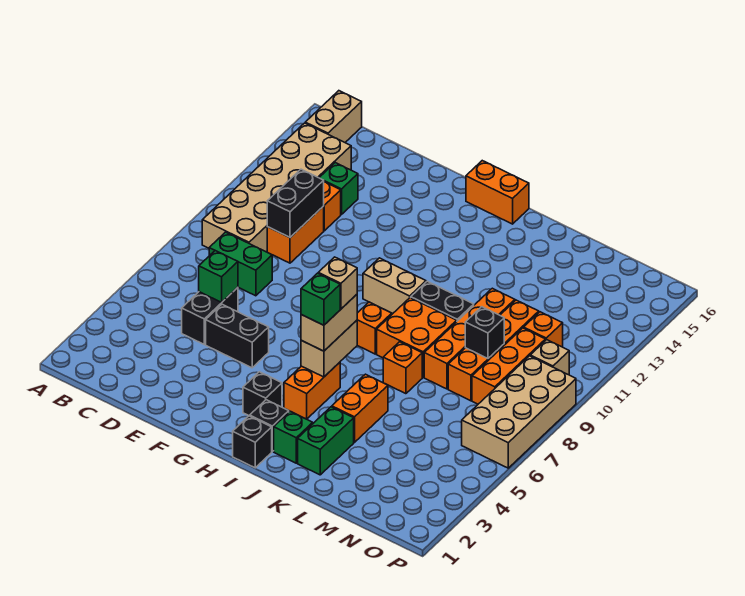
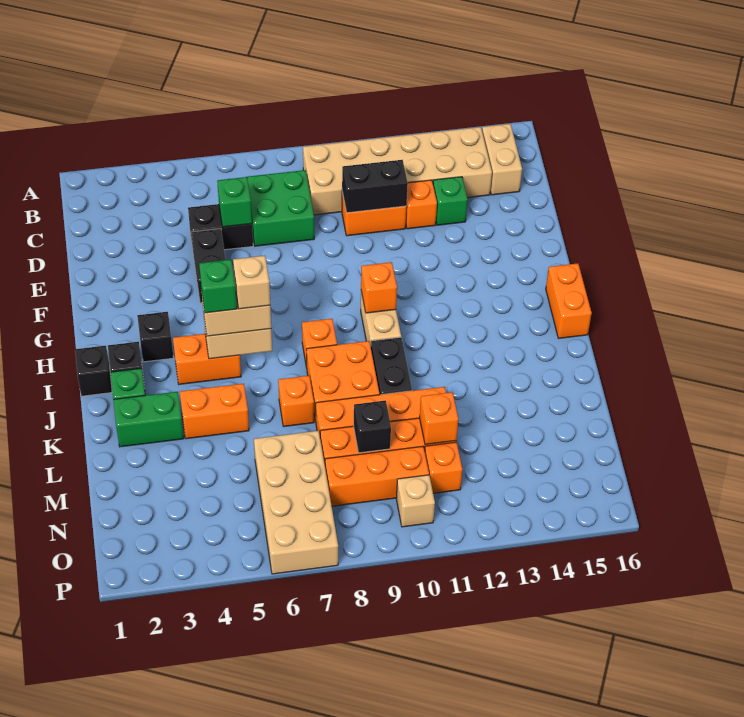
tan 1x2 brick [305,91,362,142] -> tan 1x2 brick turned to [482,124,522,195]
green 1x2 brick [209,232,272,296] -> green 2x2 brick [247,170,314,246]
none -> orange 1x1 brick [361,262,397,313]
none -> orange 1x1 brick [420,392,458,445]
tan 2x4 brick [462,356,576,468] -> tan 2x4 brick turned to [254,431,338,574]

